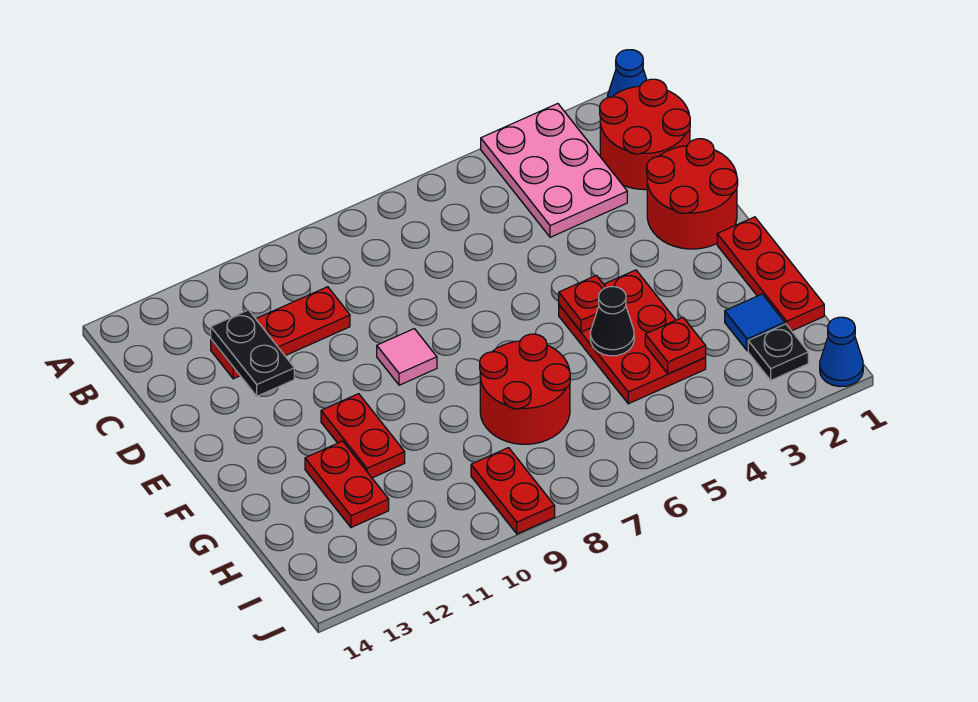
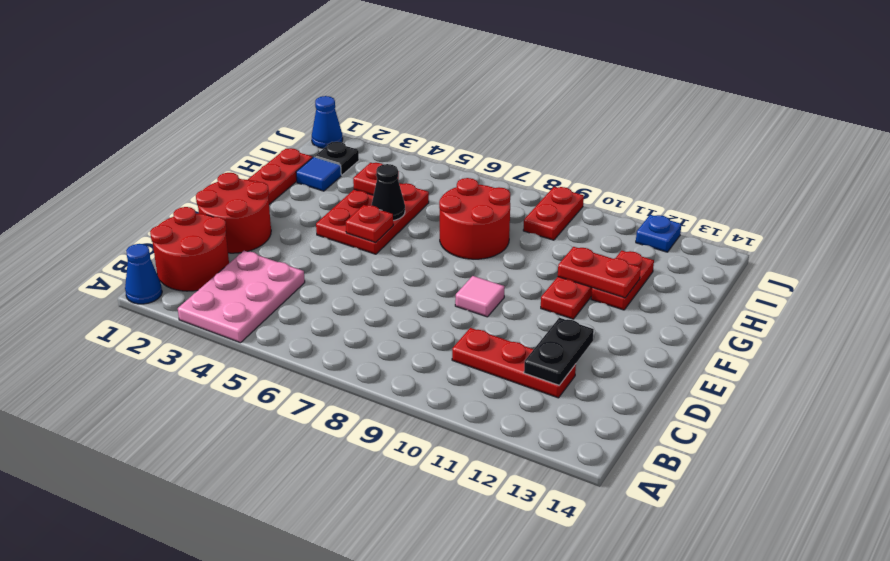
none -> red 1x2 plate [558,247,641,298]
none -> blue 1x1 plate [636,215,682,252]

